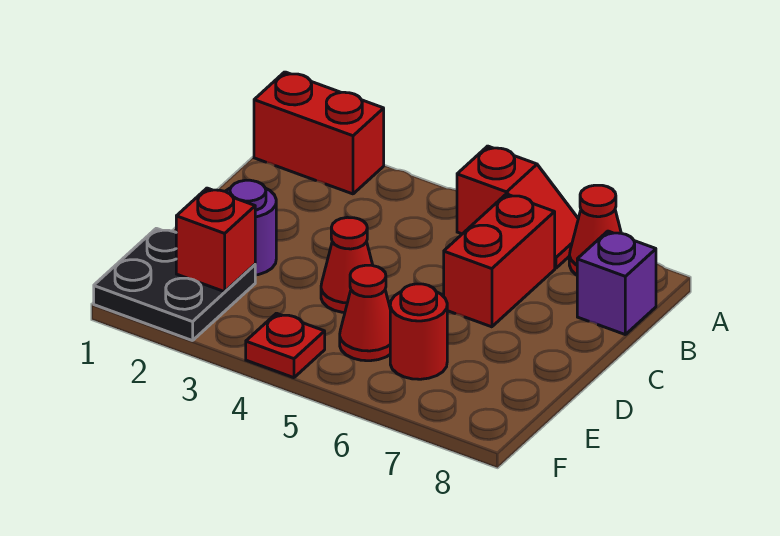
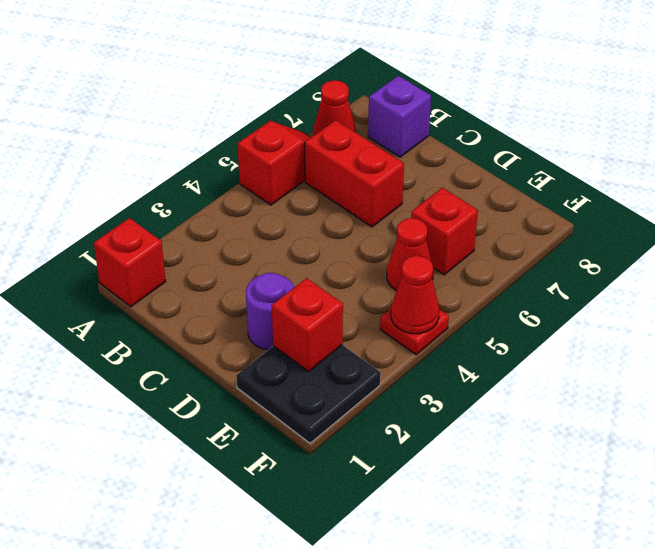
red 1x2 brick [254,72,384,194] -> red 1x1 brick [94,218,166,307]
red 1x1 cone [321,217,373,313] -> red 1x1 cone moved to [391,256,439,334]
red 1x1 round brick [390,284,447,379] -> red 1x1 brick [411,188,478,275]

